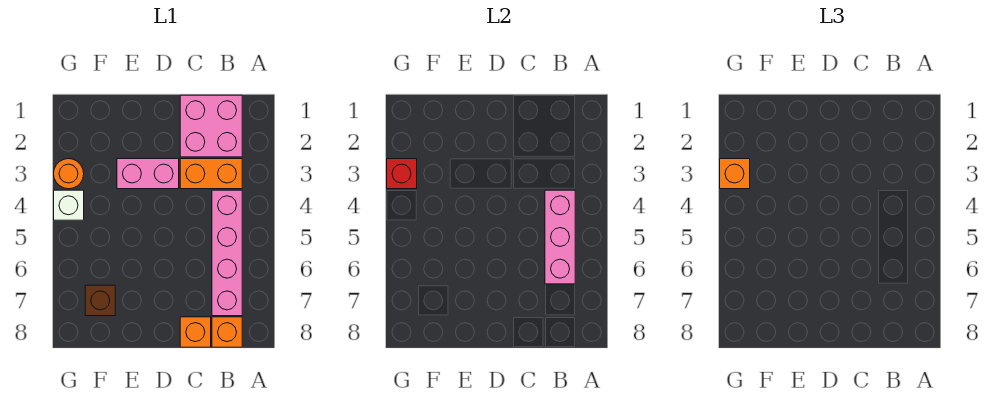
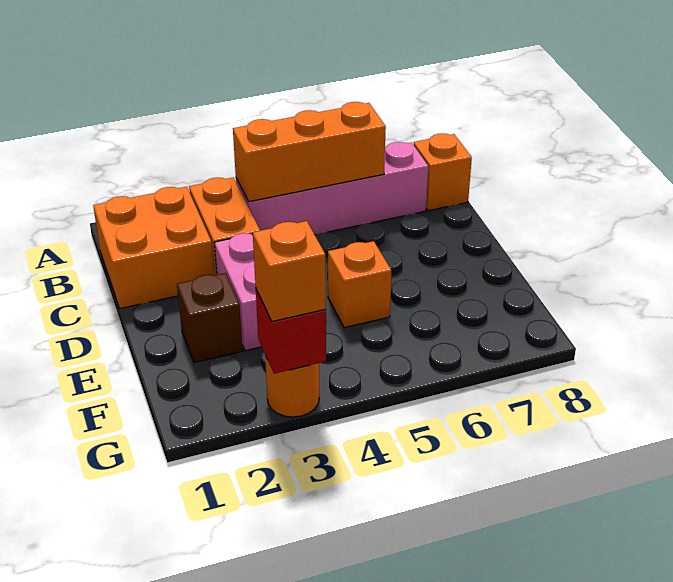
pink 2x2 brick [180,95,242,157] -> orange 2x2 brick [93,187,214,308]
pink 1x3 brick [545,190,575,284] -> orange 1x3 brick [233,102,386,202]
orange 1x1 brick [180,317,211,347] -> orange 1x1 brick moved to [328,241,391,328]
brown 1x1 brick [85,285,115,316] -> brown 1x1 brick moved to [177,273,243,363]
white 1x1 brick [54,190,84,220] -> none

